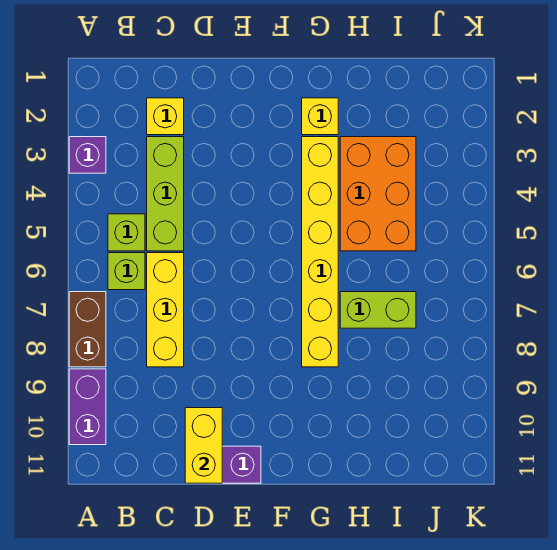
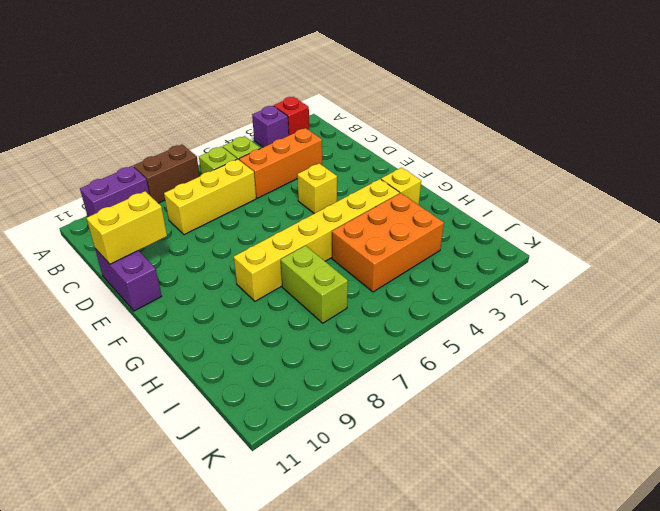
none -> red 1x1 brick [274,97,309,135]
yellow 1x1 brick [147,98,184,135] -> yellow 1x1 brick moved to [297,163,337,214]
lime 1x3 brick [147,137,184,251] -> orange 1x3 brick [239,128,322,198]

